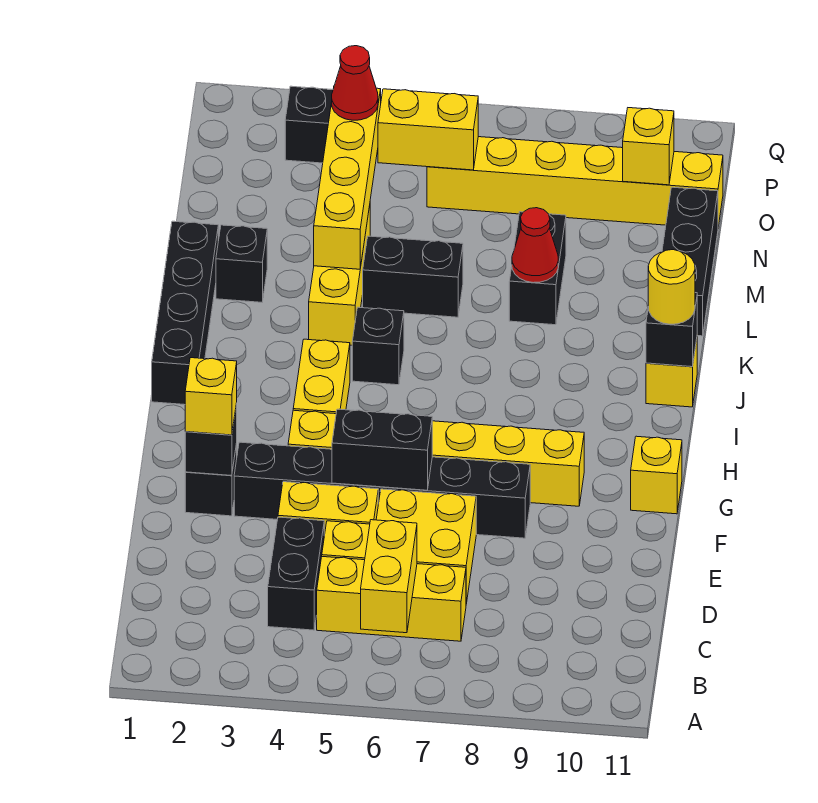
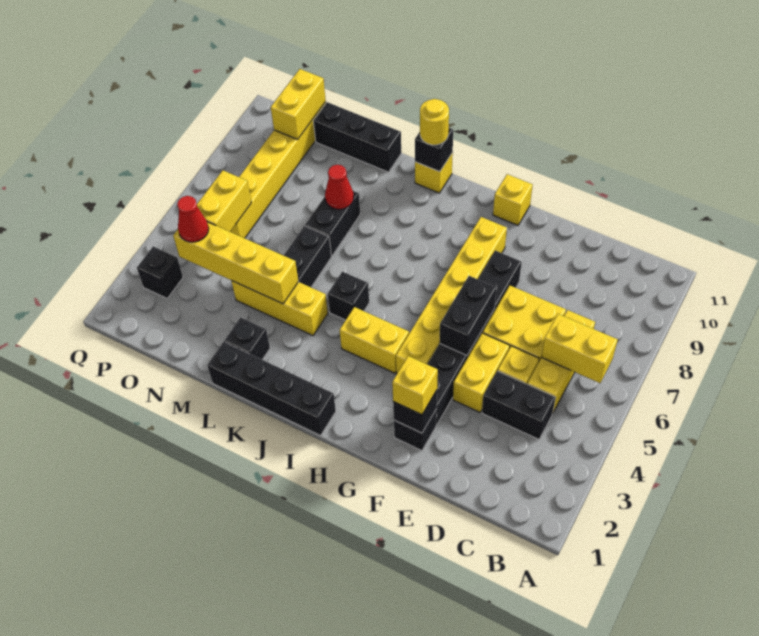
black 1x2 brick [509,212,566,325] -> black 1x2 brick turned to [305,191,360,256]
yellow 1x1 brick [623,108,674,185] -> yellow 1x2 brick [271,69,326,139]

